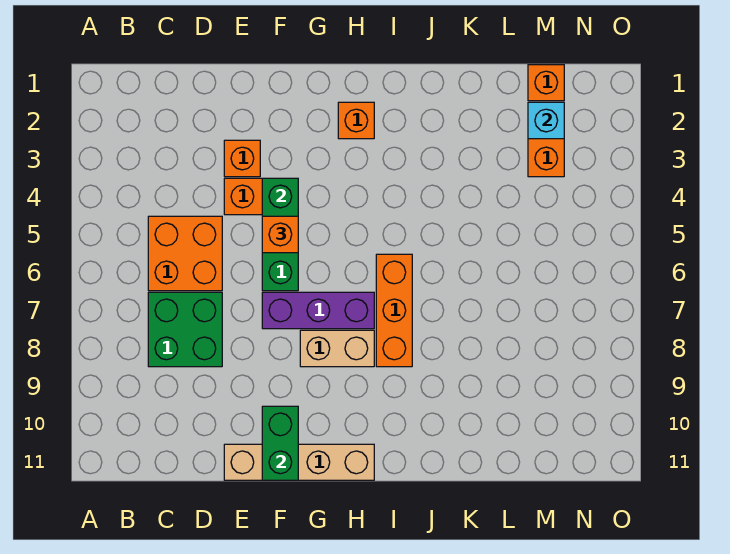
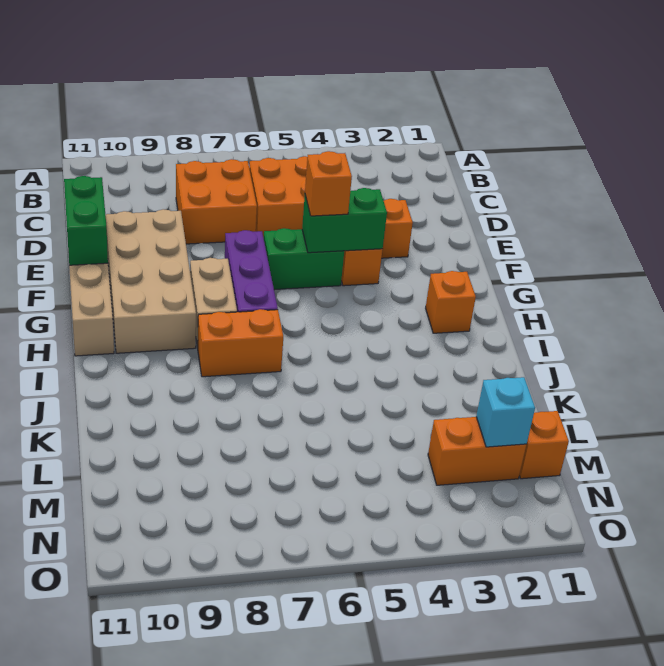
green 2x2 brick [148,292,222,367] -> orange 2x2 brick [176,159,257,244]
none -> tan 2x4 brick [106,209,196,353]
green 1x2 brick [262,406,298,480] -> green 1x2 brick turned to [64,176,108,265]
orange 1x3 brick [376,254,412,367] -> orange 1x2 brick [198,309,283,377]

